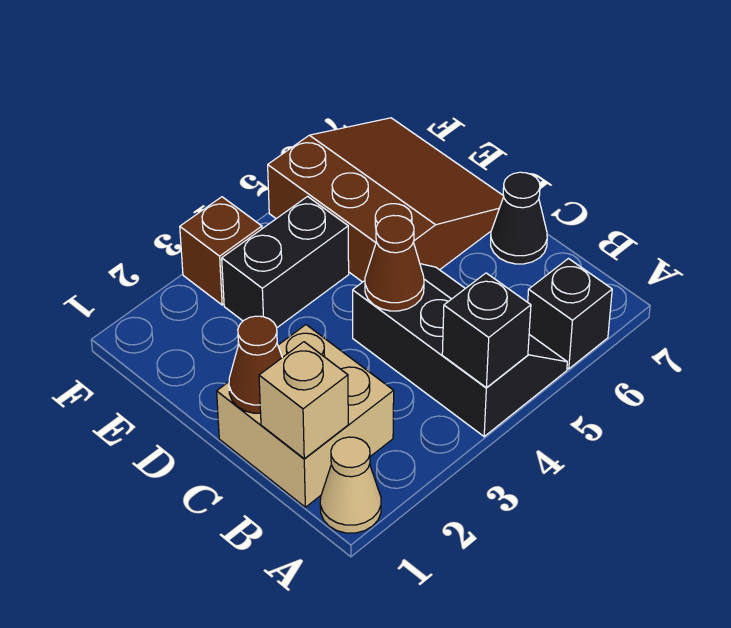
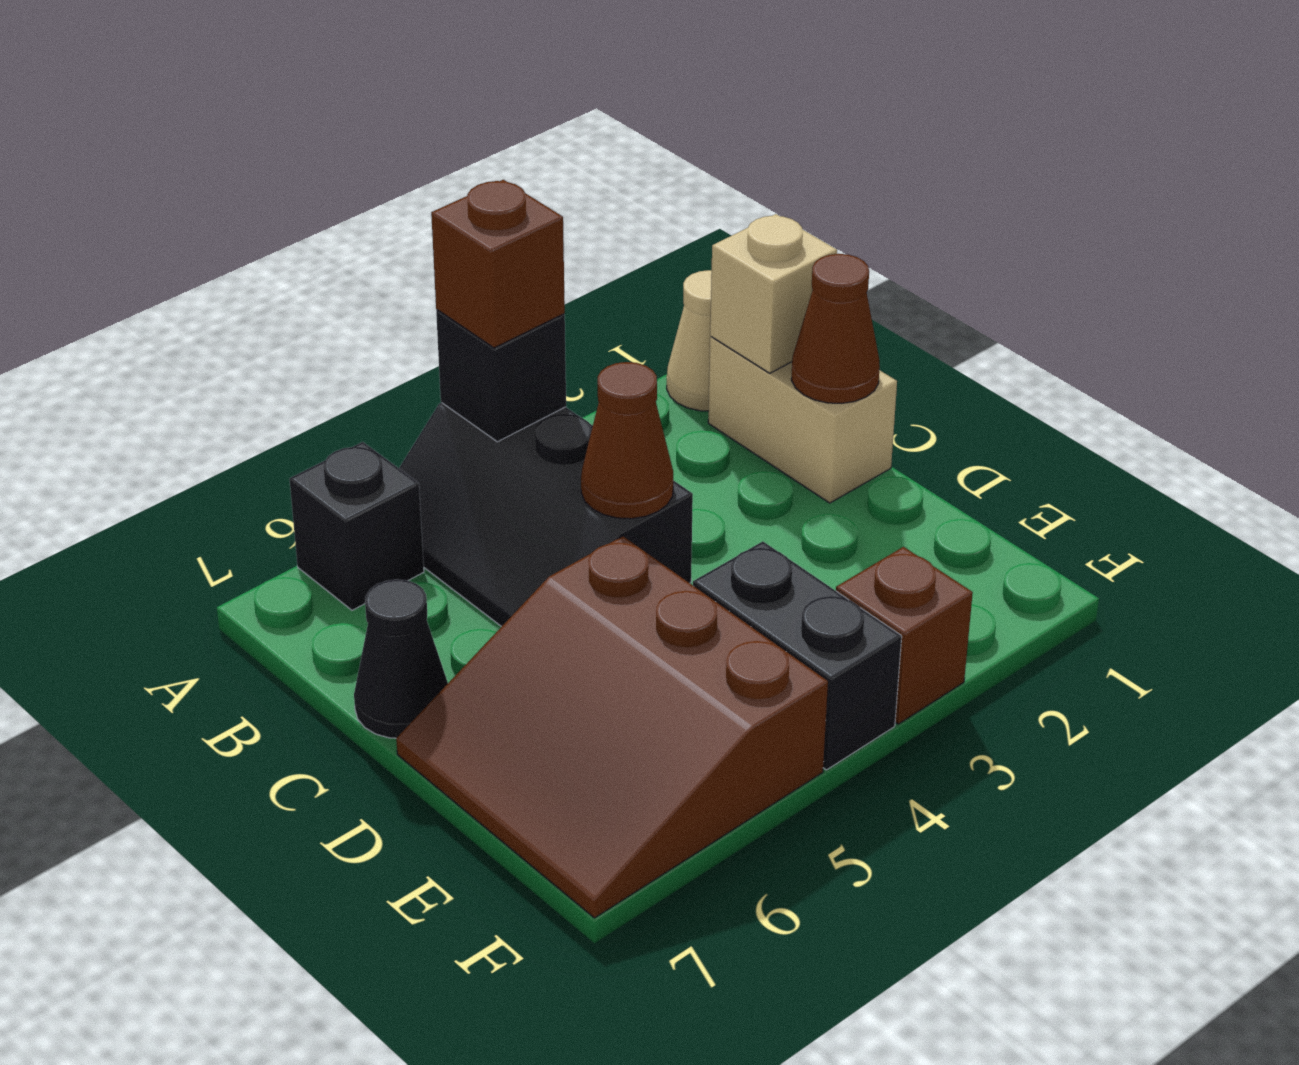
none -> brown 1x1 brick [431,180,565,348]
tan 2x2 brick [217,325,394,507] -> tan 1x2 brick [708,337,897,503]
black 1x2 brick [222,197,349,327] -> black 1x2 brick turned to [693,541,902,770]

